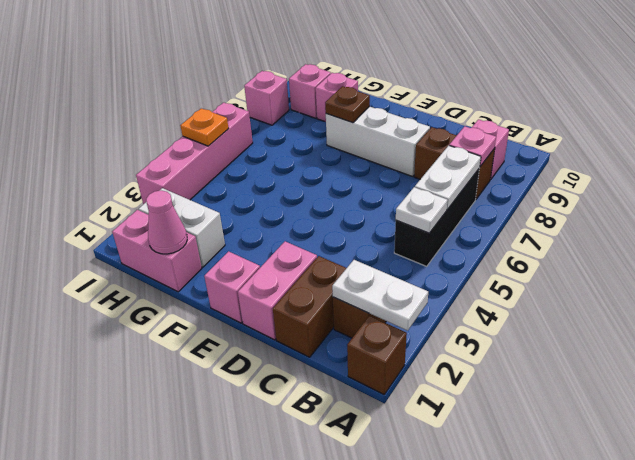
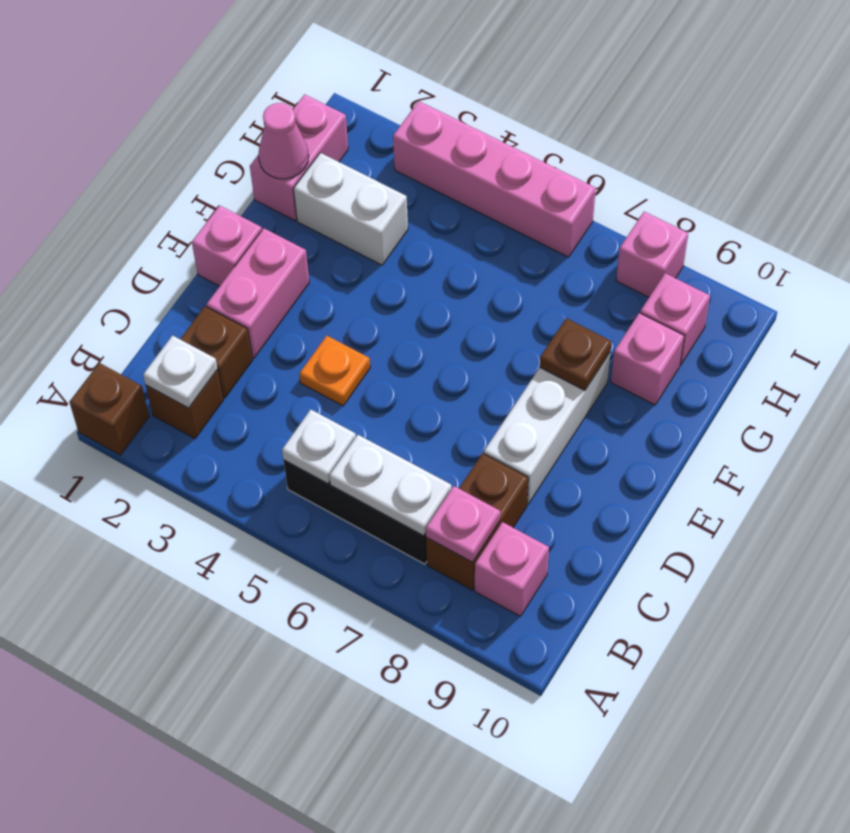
white 1x2 plate [332,260,428,331] -> white 1x1 plate [143,336,218,408]
brown 1x2 brick [273,256,346,357] -> brown 1x1 brick [180,306,253,398]
pink 1x2 brick [238,241,317,340] -> pink 1x2 brick turned to [206,228,309,358]
white 1x2 brick [139,188,225,267] -> white 1x2 brick turned to [294,153,408,265]
orange 1x1 plate [180,108,229,146] -> orange 1x1 plate moved to [299,336,370,406]

